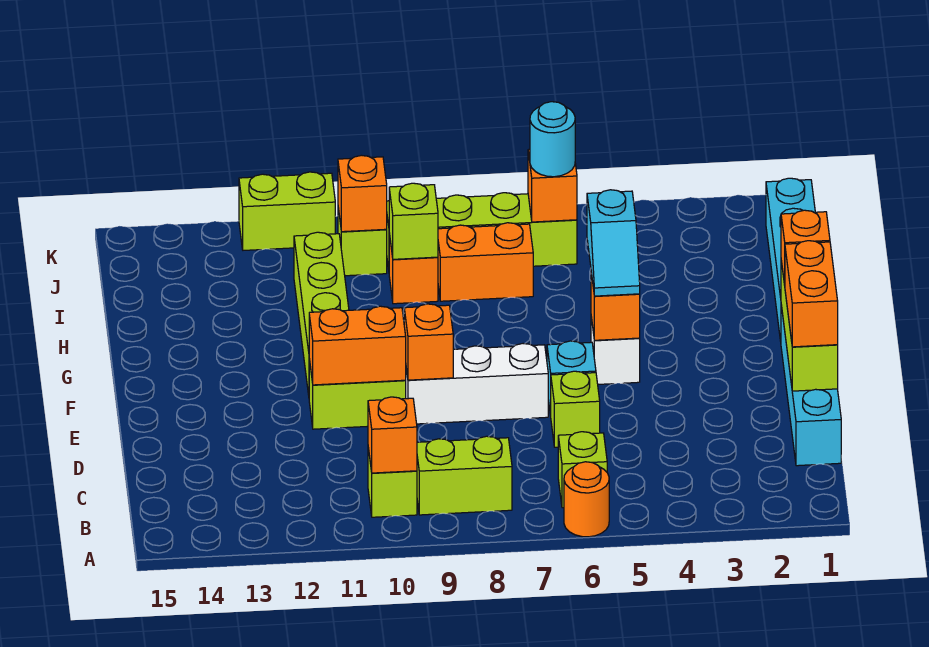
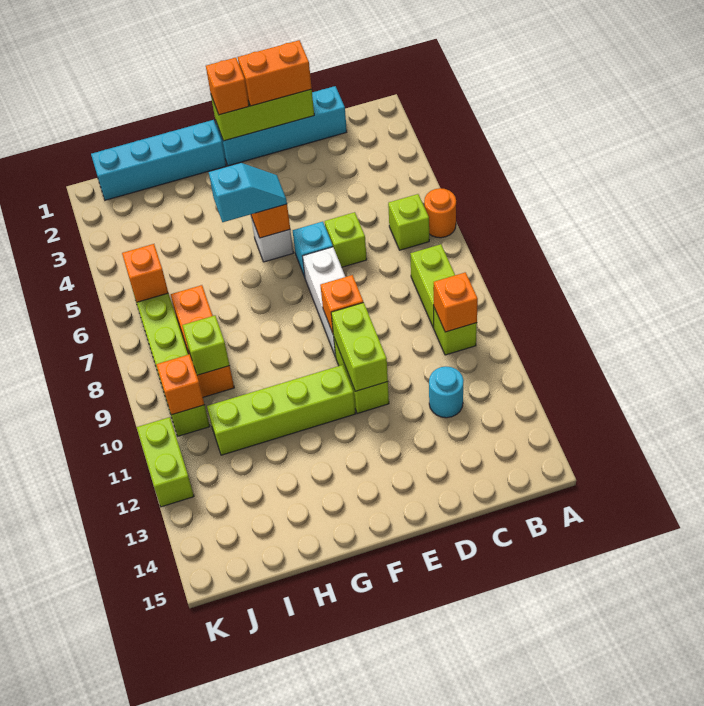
orange 1x2 brick [309,306,406,385] -> lime 1x2 brick [331,303,388,391]
cyan 1x1 round brick [530,102,575,177] -> cyan 1x1 round brick moved to [429,366,464,418]

